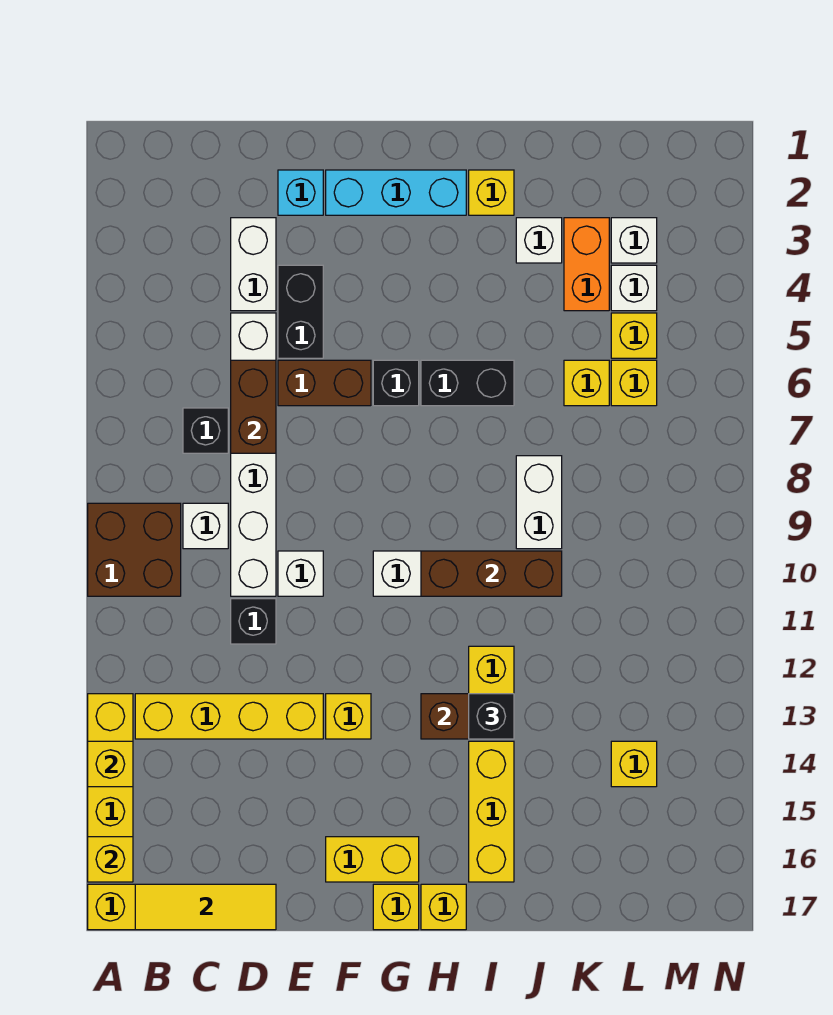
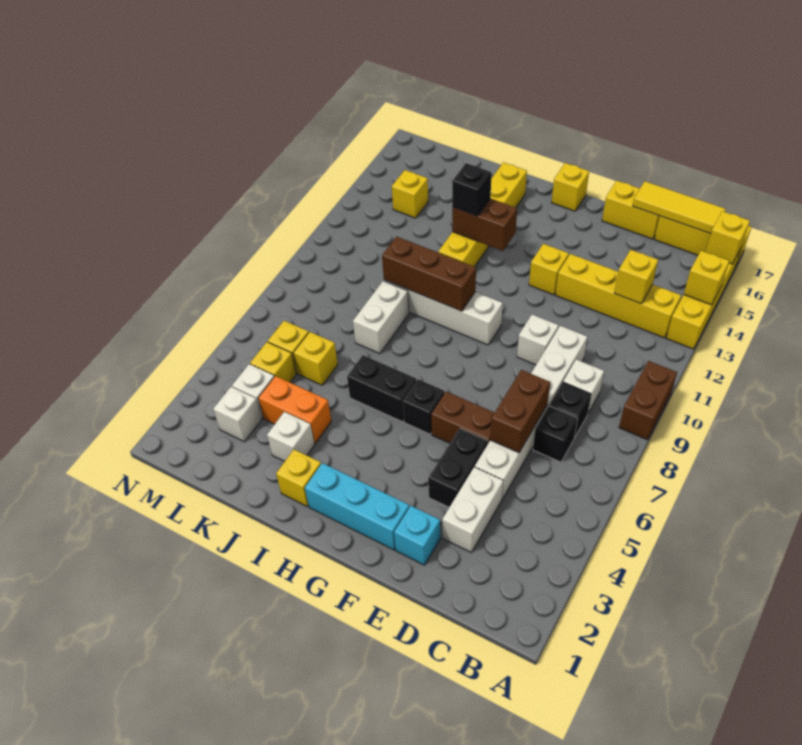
brown 2x2 brick [88,503,181,596] -> brown 1x2 brick [619,361,677,440]
black 1x1 brick [231,599,276,644] -> black 1x1 brick moved to [549,382,591,438]
yellow 1x2 brick [326,837,419,882] -> yellow 1x2 brick moved to [602,181,659,239]
yellow 1x1 brick [421,884,466,930] -> yellow 1x1 brick moved to [614,250,658,304]
orange 1x2 brick [564,218,609,311] -> orange 1x2 brick turned to [258,376,331,443]

